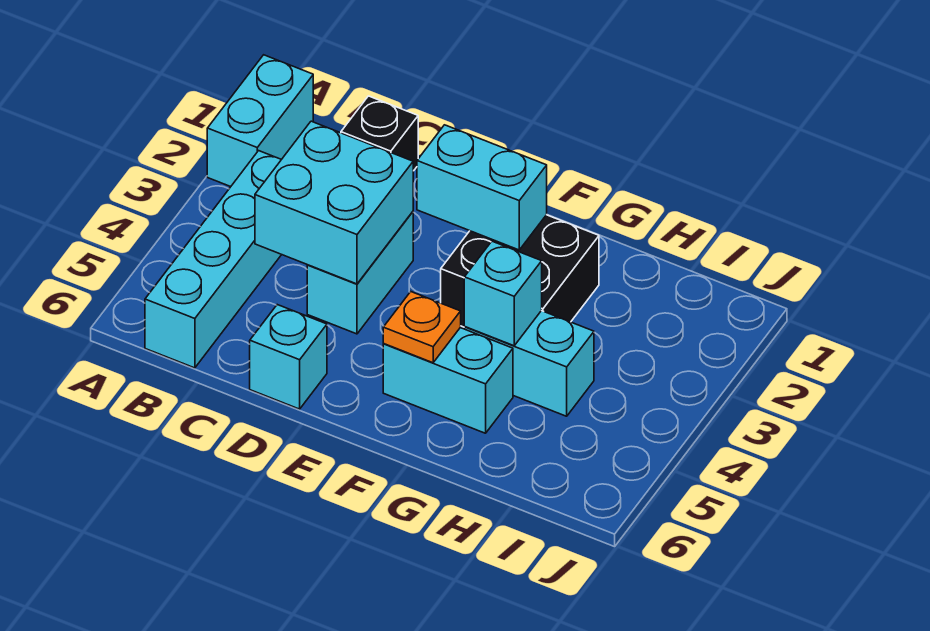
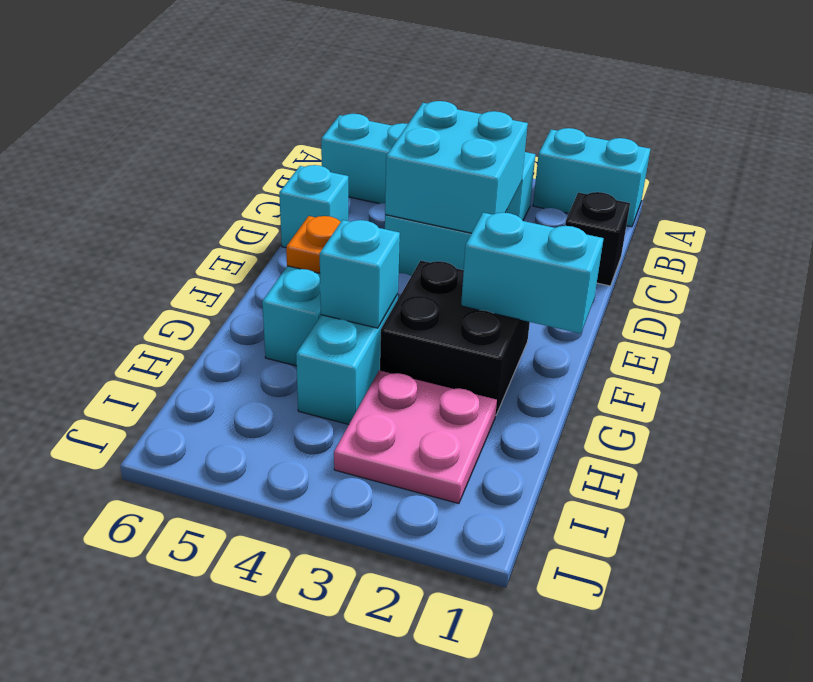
cyan 1x2 brick [417,125,547,250] -> cyan 1x2 brick turned to [461,213,604,334]
none -> pink 2x2 plate [334,371,497,504]

